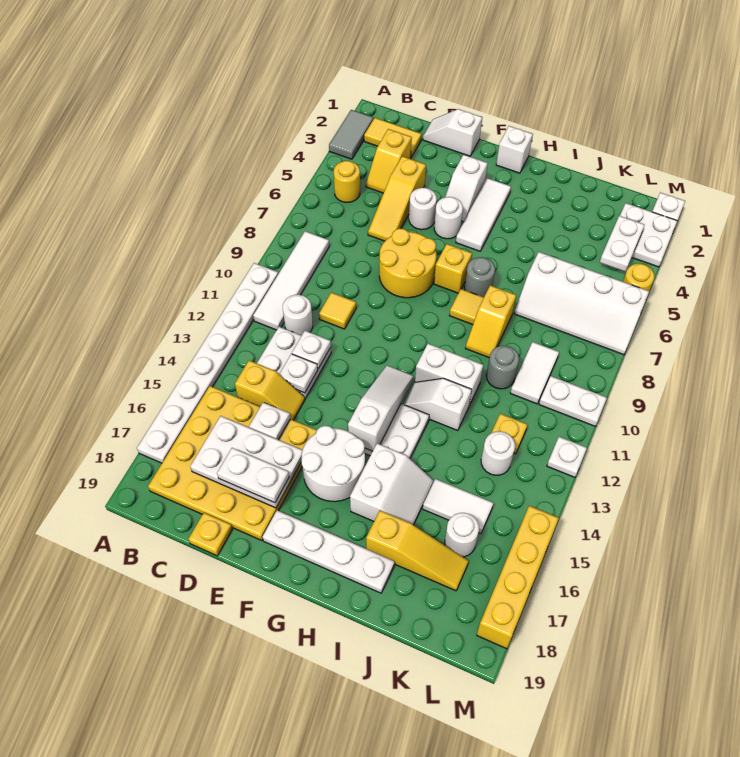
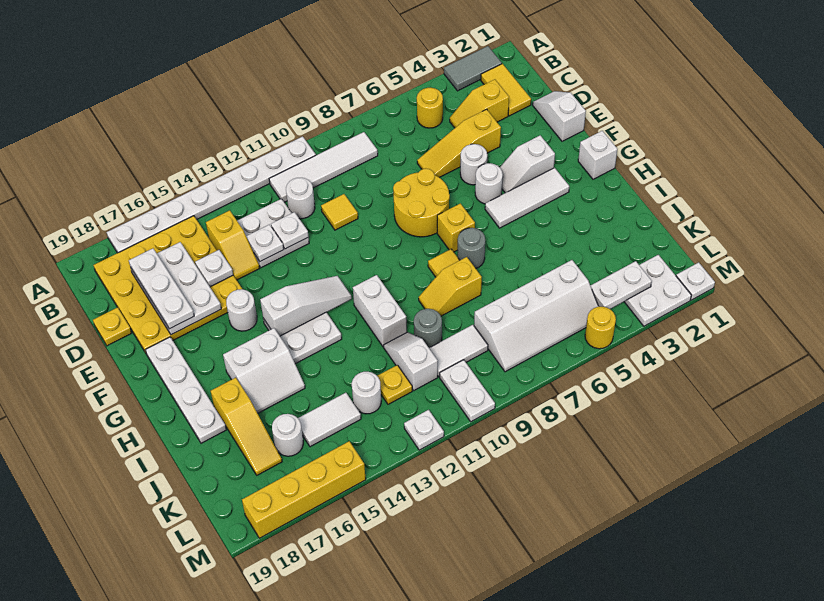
white 1x2 plate [217,448,289,503] -> white 1x3 plate [129,249,194,329]
white 2x2 round brick [301,426,365,502] -> white 1x1 round brick [226,289,257,331]
white 1x2 slope [403,378,472,431] -> white 1x2 slope moved to [384,332,438,390]
white 2x4 slope [514,252,649,355] -> white 2x4 slope turned to [474,260,599,372]
white 1x2 tile [423,479,493,534] -> white 1x2 tile turned to [298,393,361,447]

